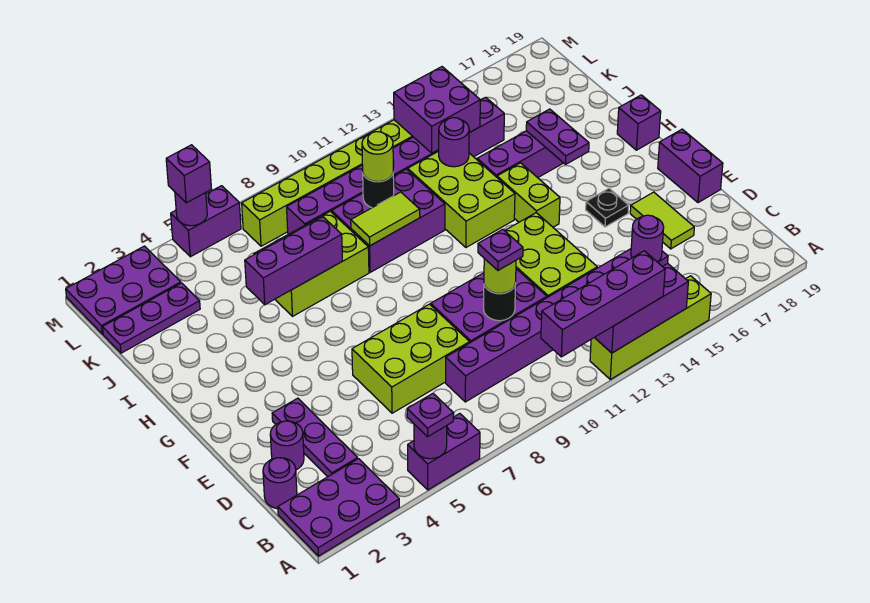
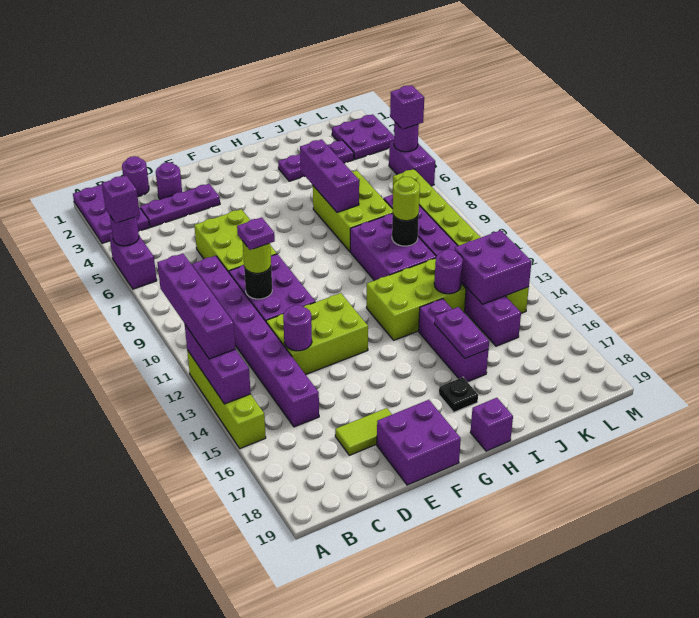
purple 1x1 plate [407,394,454,437] -> purple 1x1 brick [102,176,140,223]
purple 1x1 round brick [631,215,664,262] -> purple 1x1 round brick moved to [283,305,312,351]
purple 1x2 brick [658,129,723,203] -> purple 2x2 brick [377,400,461,485]
black 1x1 plate [586,189,629,227] -> black 1x1 plate moved to [439,377,478,412]
lime 1x2 brick [497,163,560,227] -> none
purple 1x2 plate [526,109,589,164] -> purple 1x2 plate turned to [435,307,489,358]
lime 1x2 tile [351,192,420,246] -> none
purple 1x3 plate [103,283,200,353] -> purple 1x3 plate turned to [278,140,354,181]
purple 2x3 plate [66,246,181,334] -> purple 2x2 plate [332,114,394,159]

